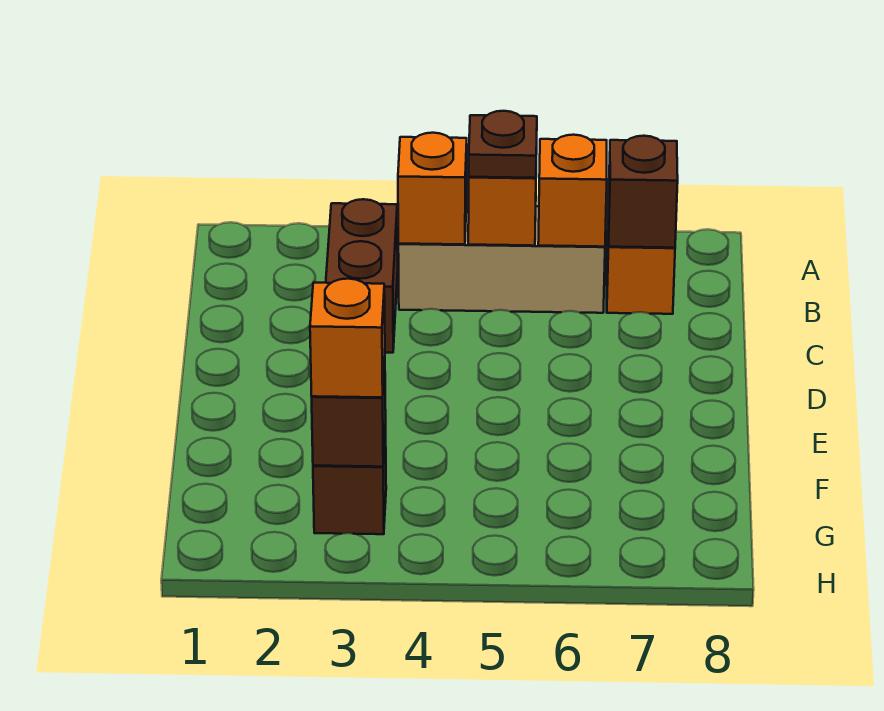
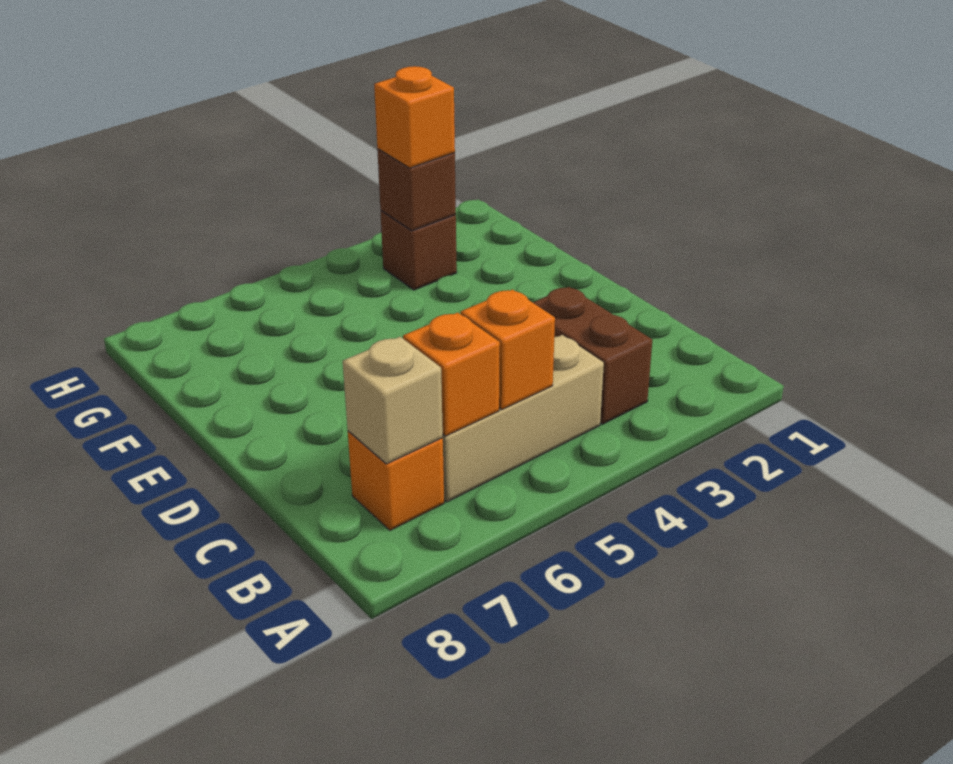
orange 1x1 brick [398,133,467,244] -> none
brown 1x1 plate [469,111,537,178] -> none
brown 1x1 brick [608,136,678,248] -> tan 1x1 brick [343,337,443,464]

